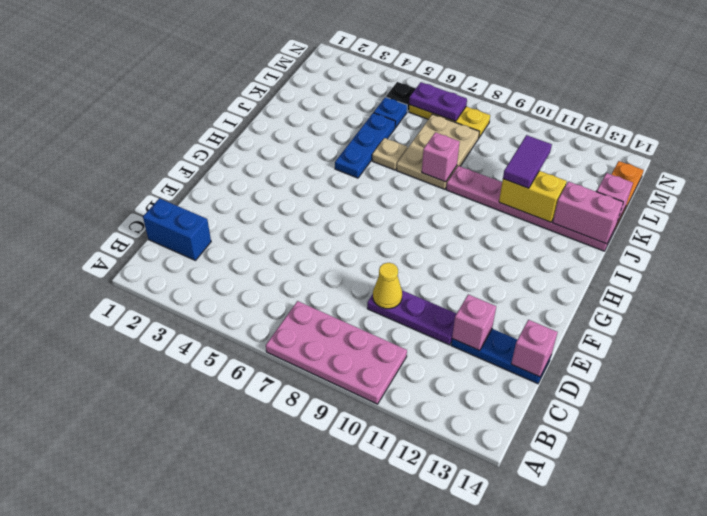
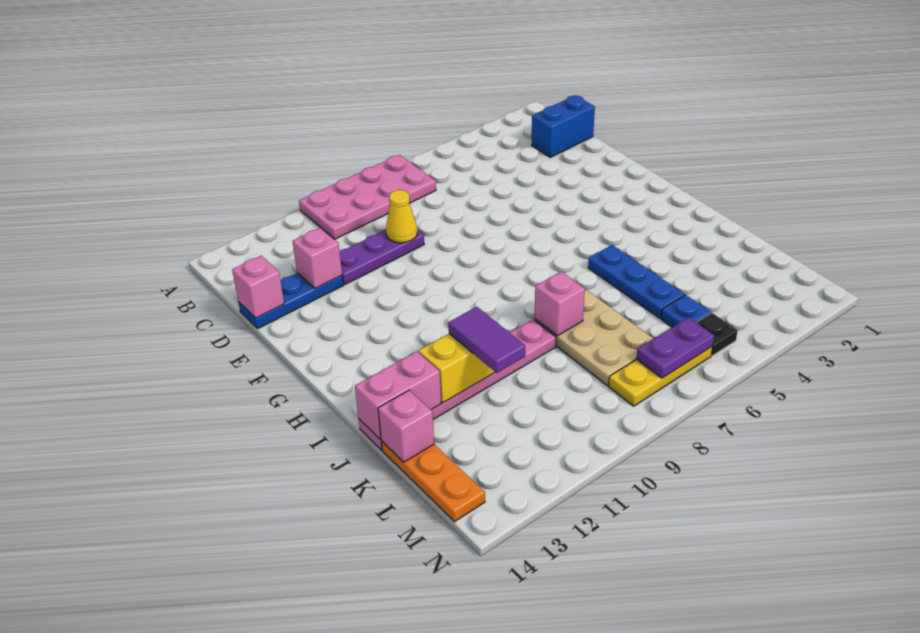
tan 1x1 plate [372,138,407,170] -> none

